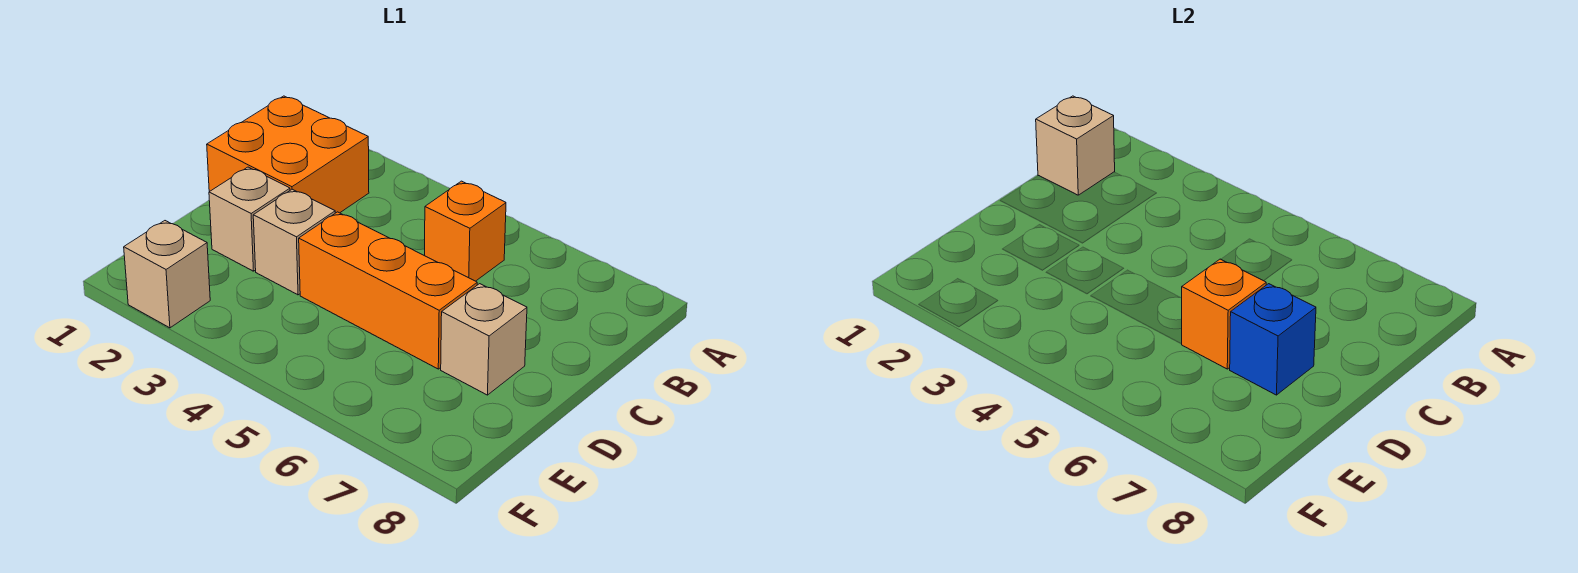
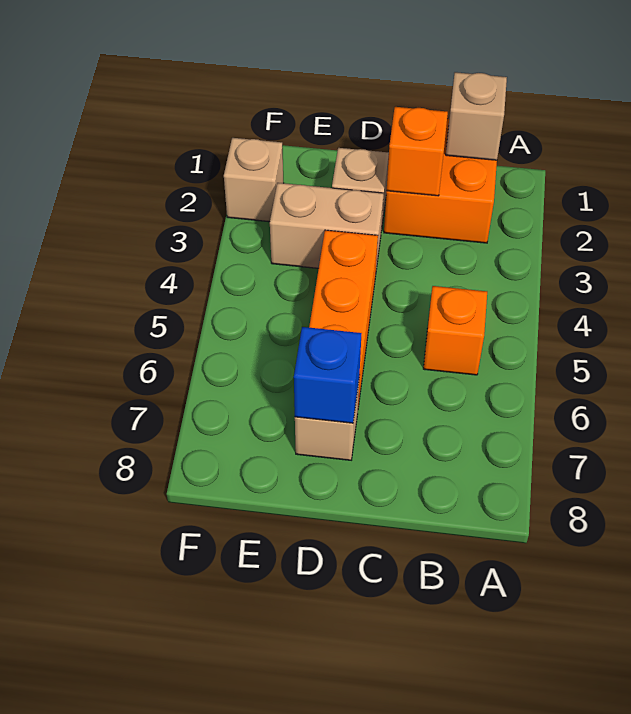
tan 1x1 brick [253,189,335,295] -> tan 1x2 brick [270,183,384,269]
orange 1x1 brick [1182,259,1266,369] -> orange 1x1 brick moved to [387,107,448,196]

